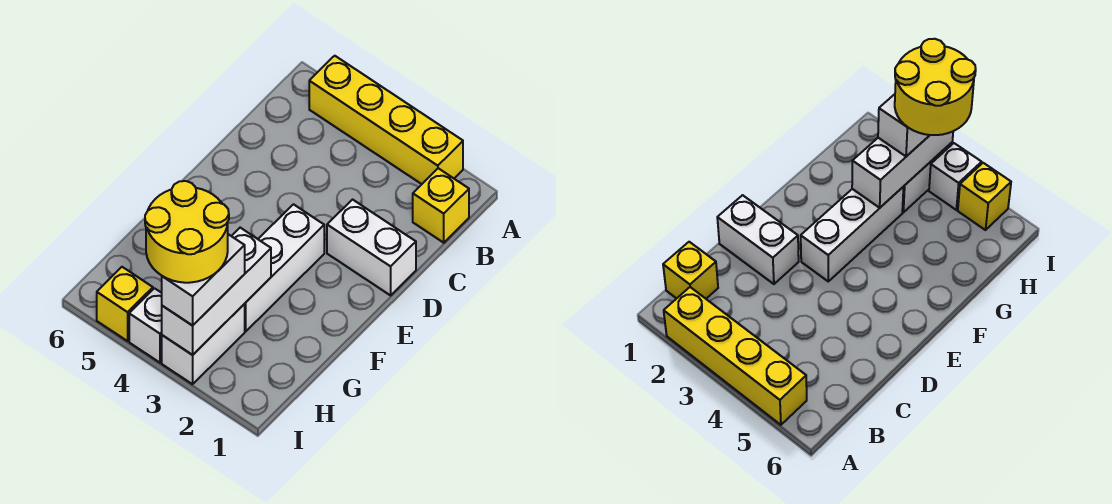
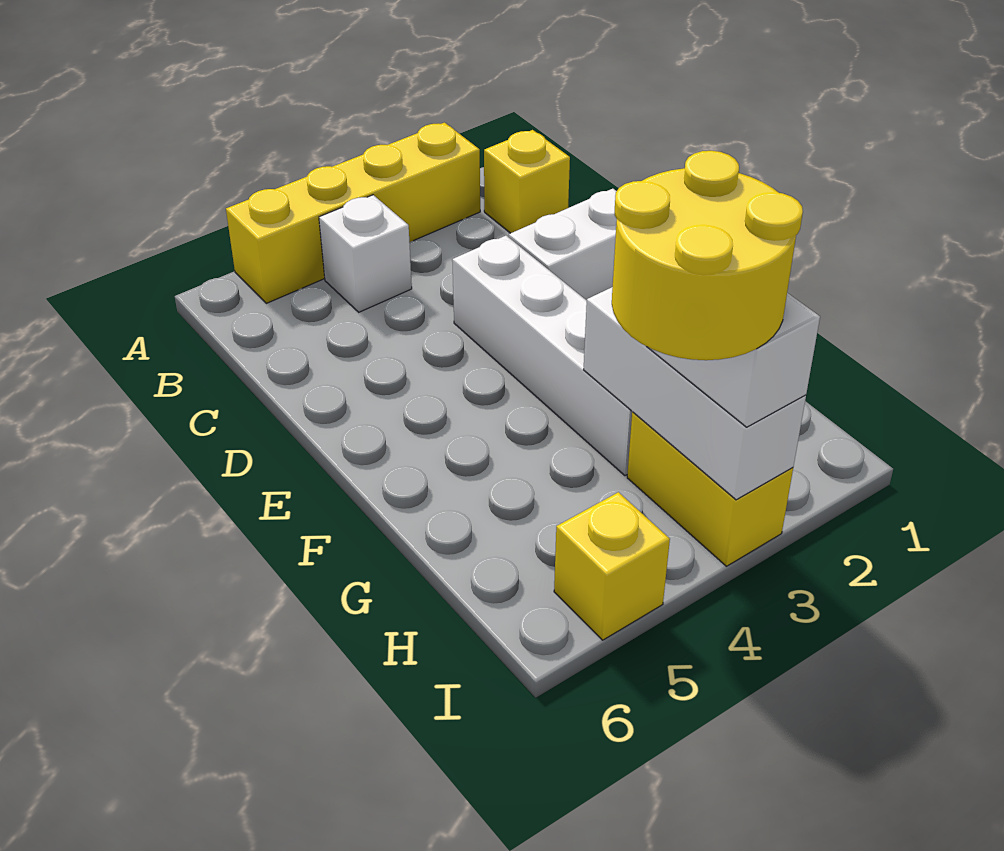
white 1x3 brick [245,204,324,331] -> white 1x4 brick [452,236,632,476]
white 1x2 brick [162,304,245,384] -> yellow 1x2 brick [627,412,793,566]
white 1x1 brick [129,288,162,363] -> white 1x1 brick moved to [319,195,412,312]

